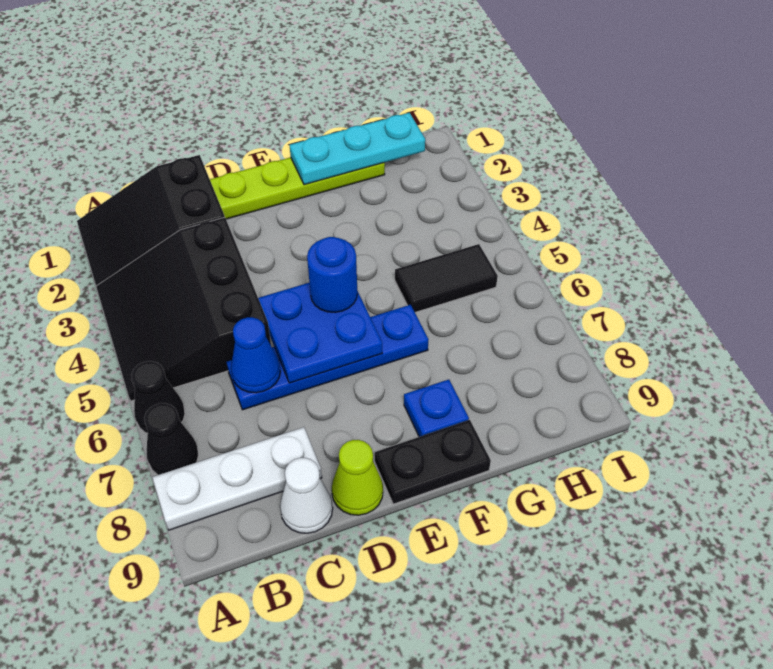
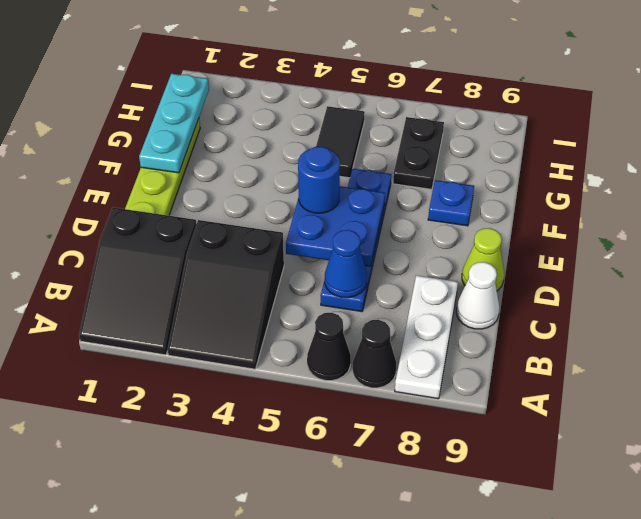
black 3x3 slope [96,217,271,401] -> black 2x3 slope [168,220,284,369]
black 1x2 plate [375,420,491,504] -> black 1x2 plate moved to [393,117,444,189]

